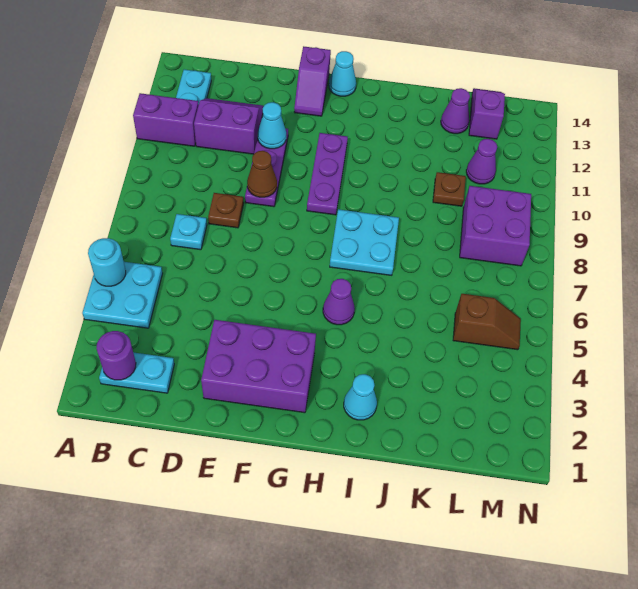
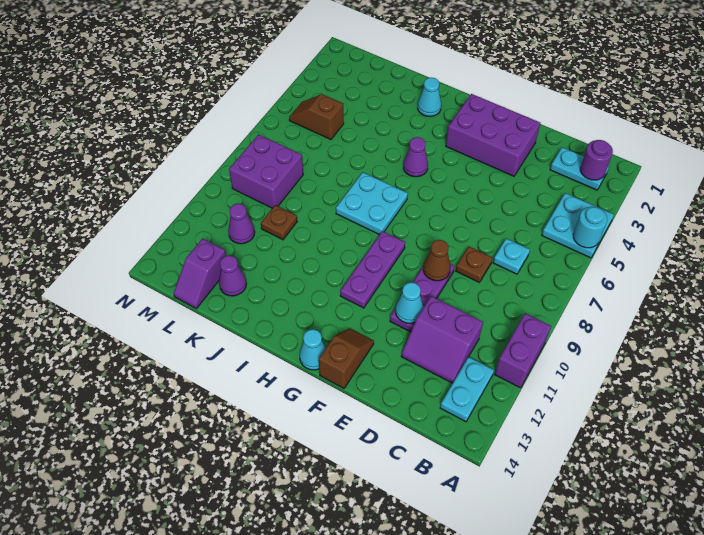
purple 1x2 brick [133,93,199,146] -> purple 1x2 brick turned to [495,313,551,388]
purple 1x2 slope [294,46,331,116] -> brown 1x2 slope [319,328,374,388]

